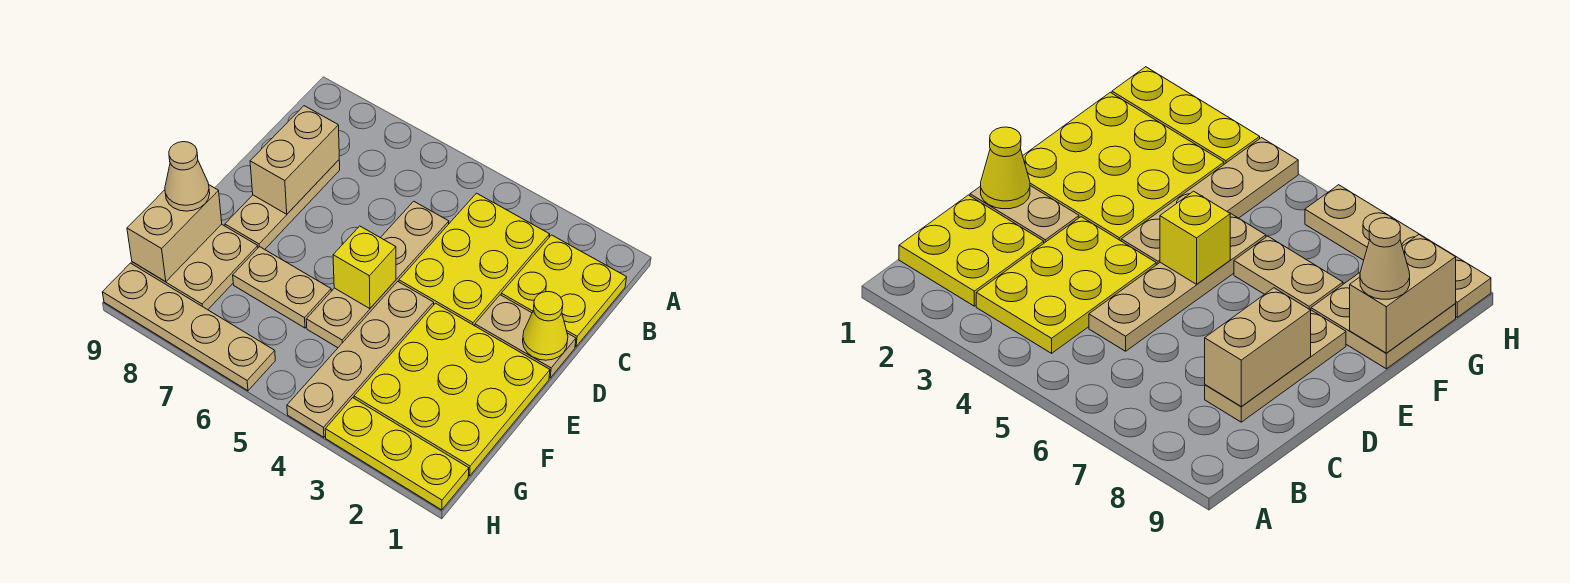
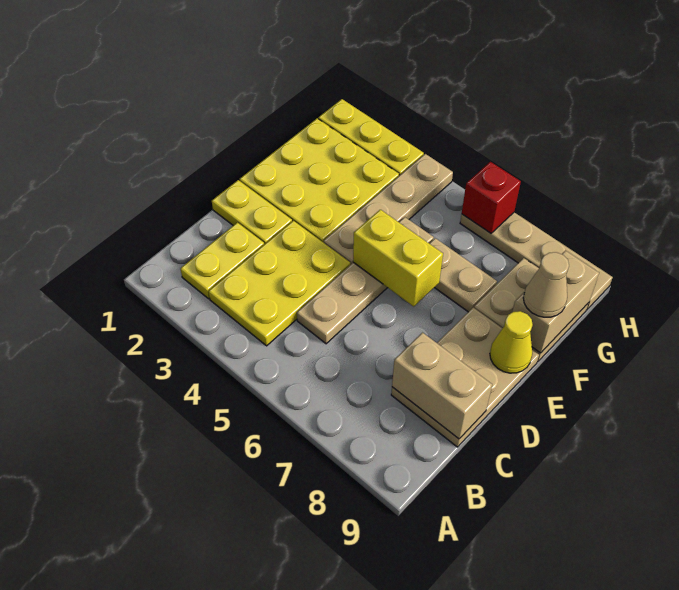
yellow 2x2 plate [501,235,627,347] -> yellow 1x2 plate [180,223,264,299]
tan 1x3 plate [225,160,340,249] -> tan 2x3 plate [391,308,539,447]
tan 1x2 brick [250,106,339,214] -> tan 1x2 brick turned to [392,333,492,439]
tan 1x2 plate [475,295,576,378] -> yellow 1x2 plate [212,180,292,244]
yellow 1x1 cone [523,292,568,360] -> yellow 1x1 cone moved to [490,311,533,373]
yellow 1x1 brick [333,226,396,309] -> yellow 1x2 brick [353,210,443,307]
none -> red 1x1 brick [462,162,521,233]

